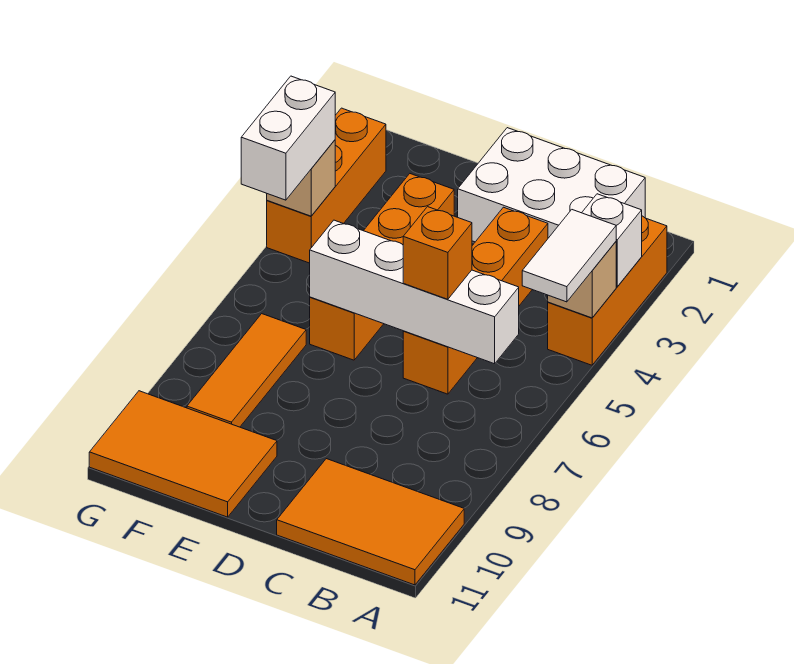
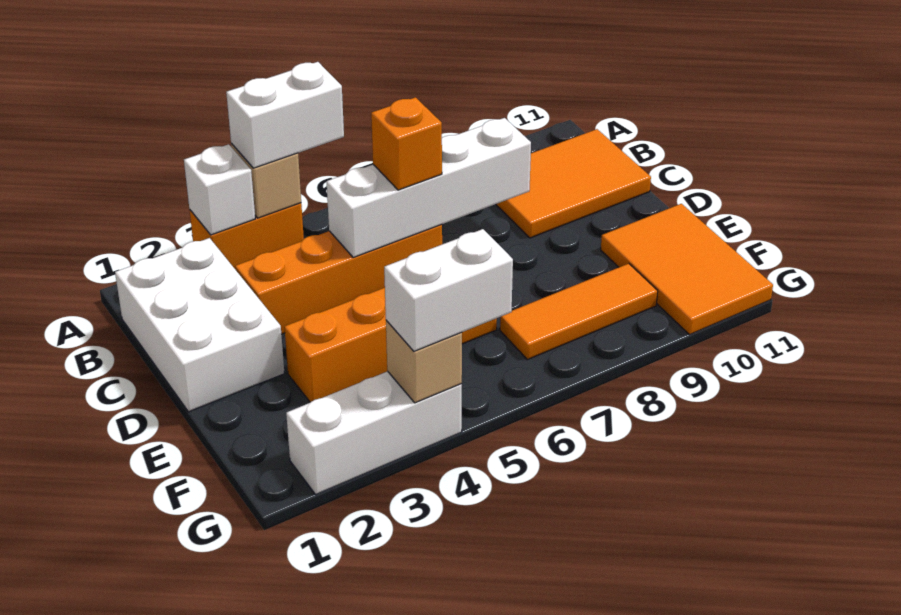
orange 1x3 brick [548,216,667,365] -> orange 1x2 brick [190,203,304,270]
white 1x2 tile [522,210,616,302] -> white 1x2 brick [226,62,344,168]
orange 2x3 tile [277,459,464,585] -> orange 2x3 tile turned to [496,129,651,238]
white 1x4 brick [310,220,519,364] -> white 1x4 brick turned to [326,118,531,257]
orange 1x3 brick [267,108,386,263] -> white 1x3 brick [286,371,462,494]

